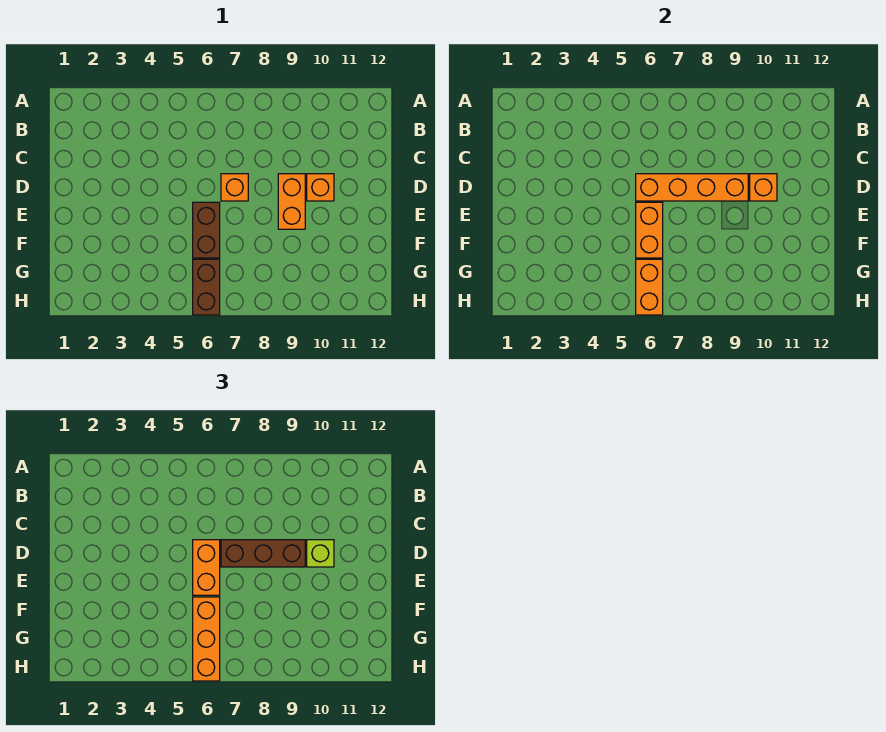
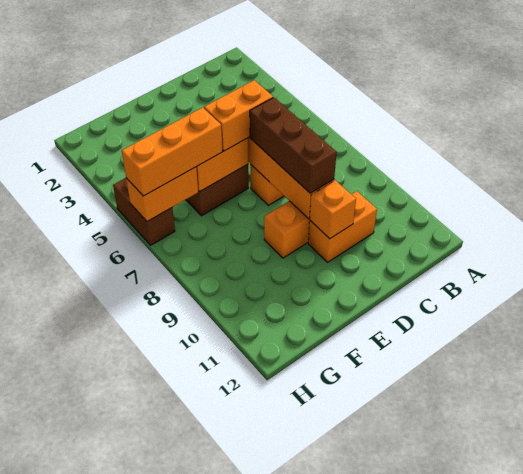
orange 1x1 brick [307,174,334,201] -> orange 1x2 brick [308,191,377,262]
lime 1x1 brick [307,540,334,567] -> none
brown 1x2 brick [193,259,220,315] -> brown 1x2 brick turned to [113,178,175,245]

